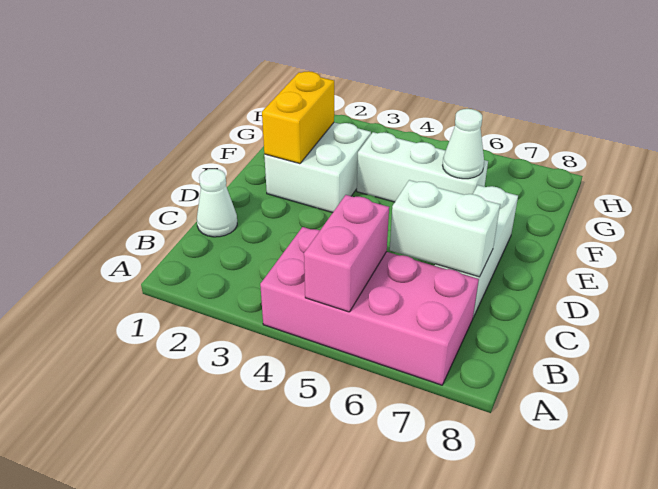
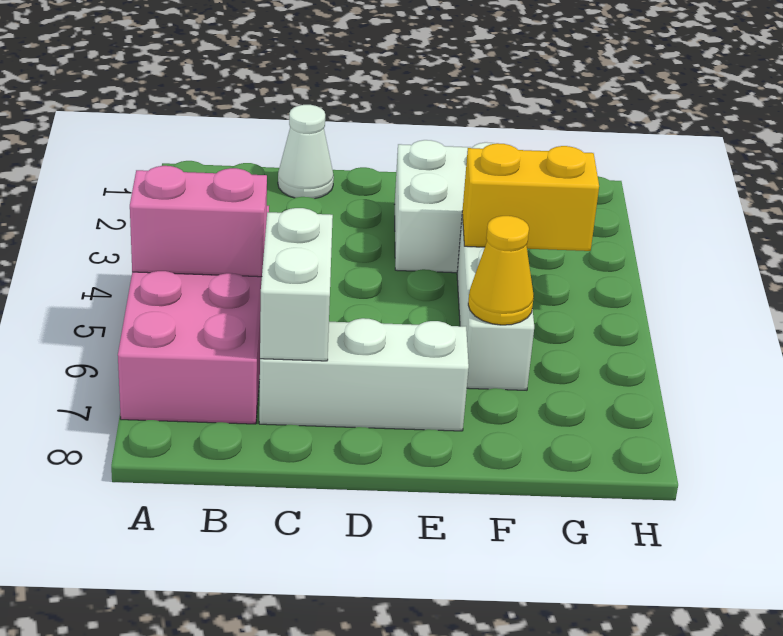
yellow 1x2 brick [262,71,334,164] -> yellow 1x2 brick moved to [462,143,599,251]
white 1x1 cone [443,109,484,179] -> yellow 1x1 cone [468,216,534,325]

